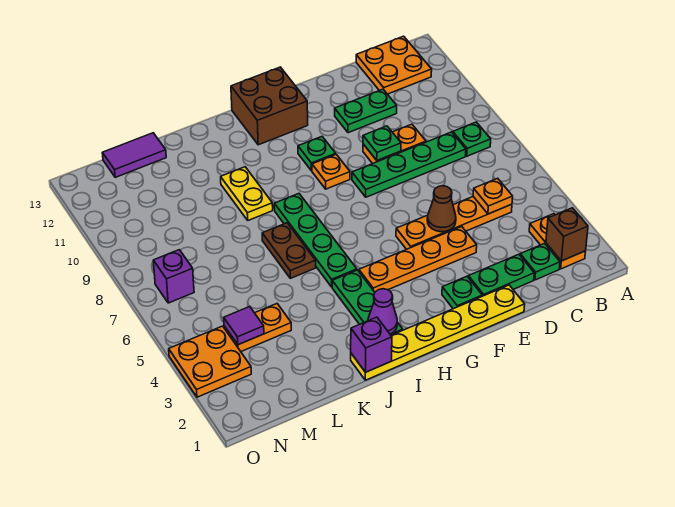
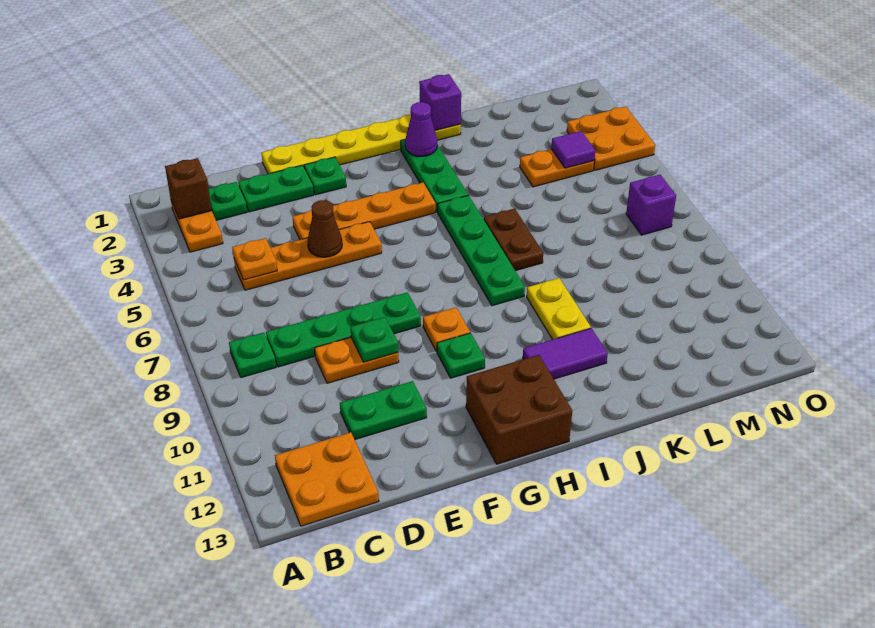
purple 1x2 tile [102,133,166,177] -> purple 1x2 tile moved to [523,328,608,379]

